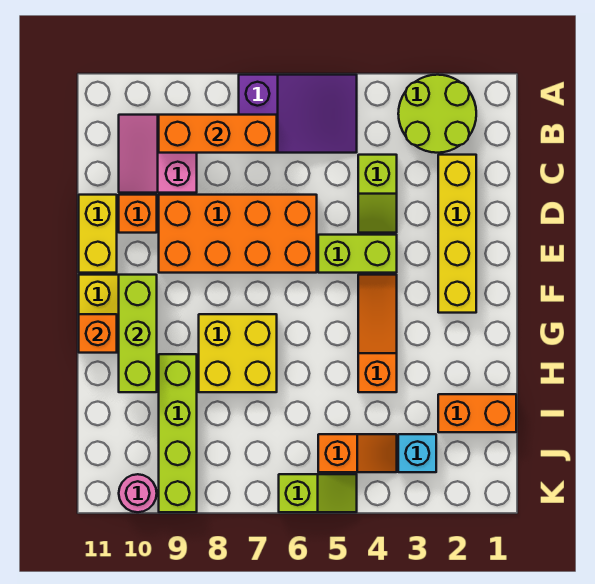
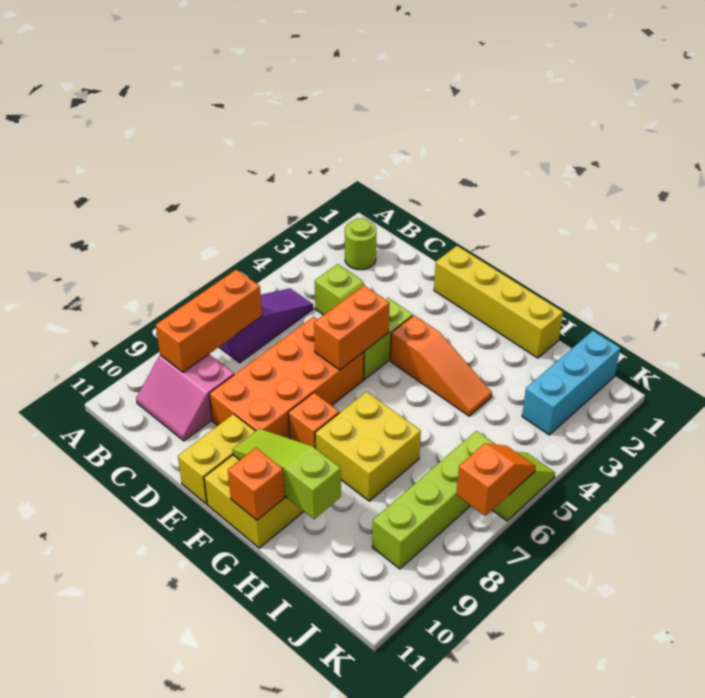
lime 2x2 round brick [398,75,476,153] -> lime 1x1 round brick [345,218,376,270]
purple 2x3 slope [239,75,357,153] -> purple 1x3 slope [219,288,313,363]
yellow 1x4 brick [438,155,476,313] -> yellow 1x4 brick moved to [434,246,563,358]
orange 1x1 brick [119,195,157,233] -> orange 1x1 brick moved to [288,393,339,448]
yellow 1x2 brick [79,195,117,273] -> yellow 1x2 brick turned to [178,414,255,504]
orange 1x3 slope [358,275,397,392] -> orange 1x3 slope turned to [390,315,492,416]
lime 1x3 brick [119,275,157,392] -> lime 1x3 slope [232,429,341,519]
lime 1x4 brick [159,354,197,512] -> lime 1x4 brick turned to [372,431,495,569]
orange 1x2 brick [438,394,516,432] -> orange 1x2 brick moved to [314,286,389,370]
cyan 1x1 brick [398,434,436,472] -> cyan 1x3 brick [522,331,620,435]
orange 1x2 slope [318,434,397,472] -> orange 1x2 slope moved to [456,443,536,516]
pink 1x1 round brick [119,474,157,512] -> none

